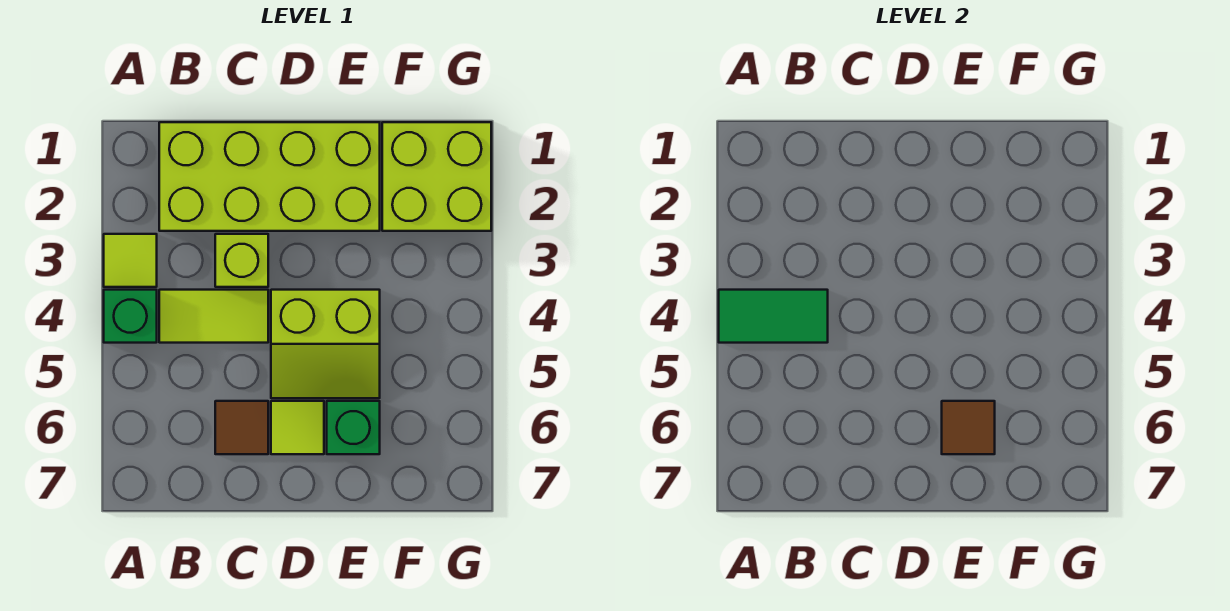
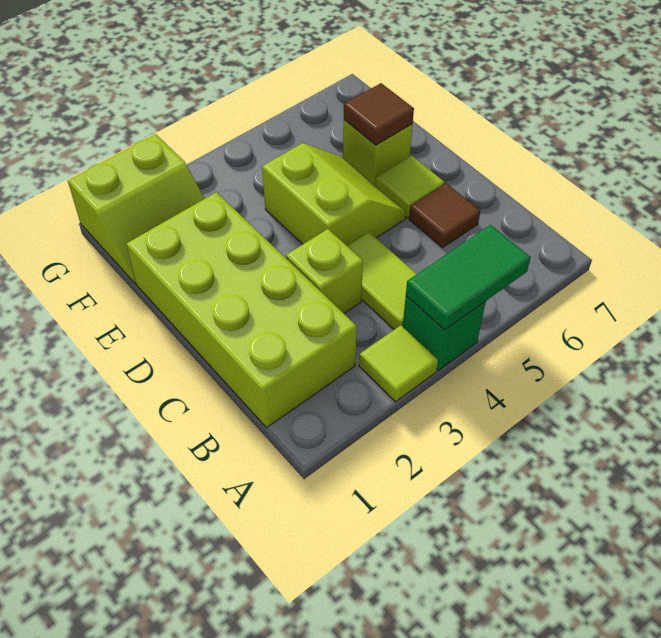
green 1x2 tile [719,290,828,343] -> green 1x2 tile turned to [406,225,531,330]
green 1x1 brick [327,401,380,454] -> lime 1x1 brick [343,120,413,185]
lime 2x2 brick [382,122,491,231] -> lime 2x2 slope [68,134,205,284]

